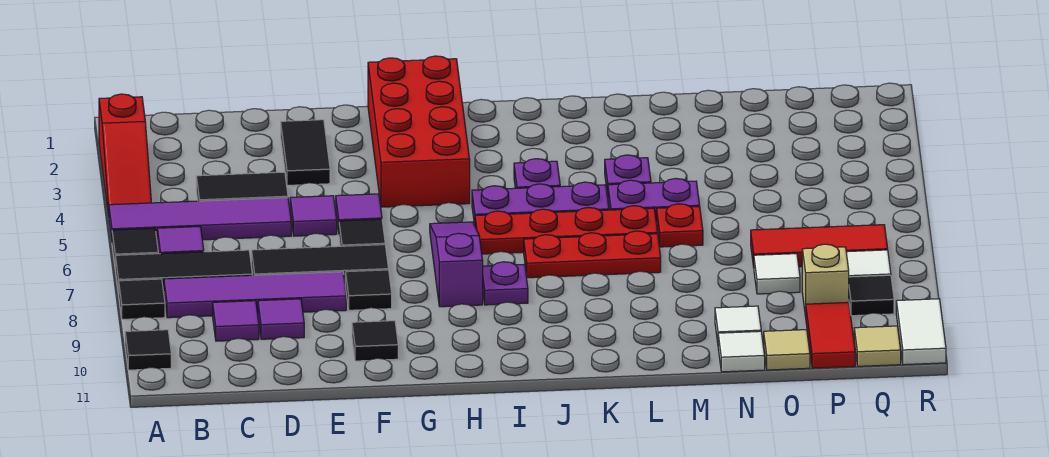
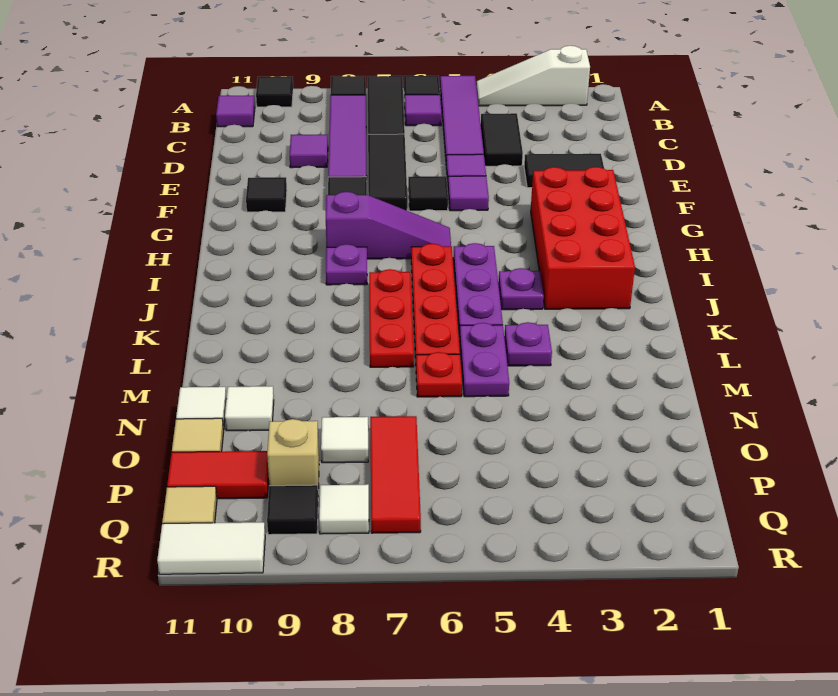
red 1x3 slope [99,94,151,216] -> white 1x3 slope [476,46,590,106]
purple 1x1 tile [213,301,259,341] -> purple 1x1 tile moved to [216,96,255,127]
red 2x4 brick [368,56,470,207] -> red 2x4 brick turned to [531,167,635,309]

